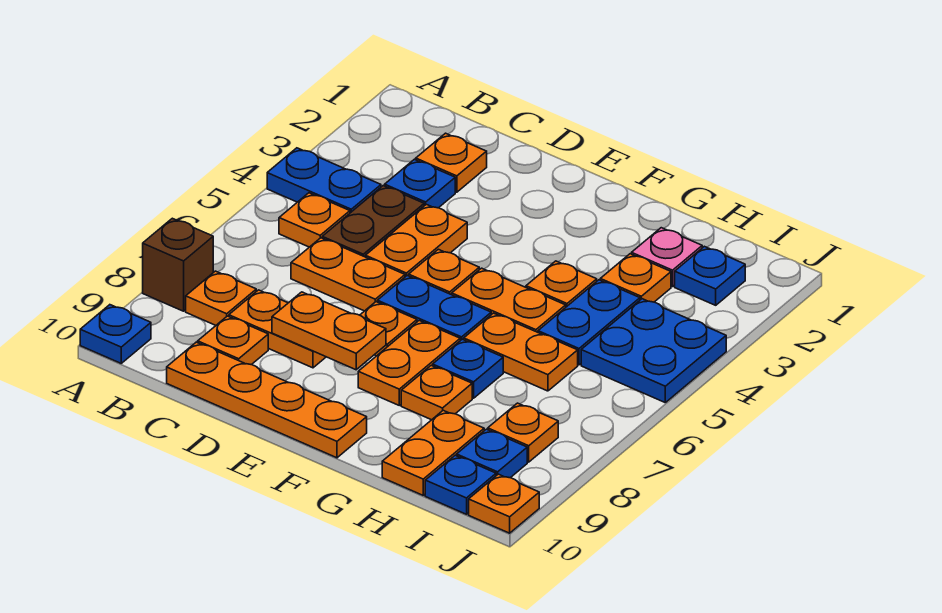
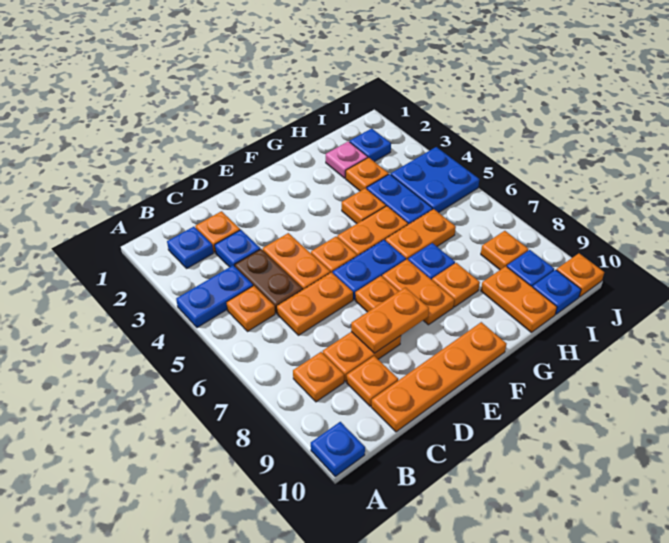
brown 1x1 brick [143,218,213,311] -> none
none -> blue 1x1 plate [167,227,213,268]

